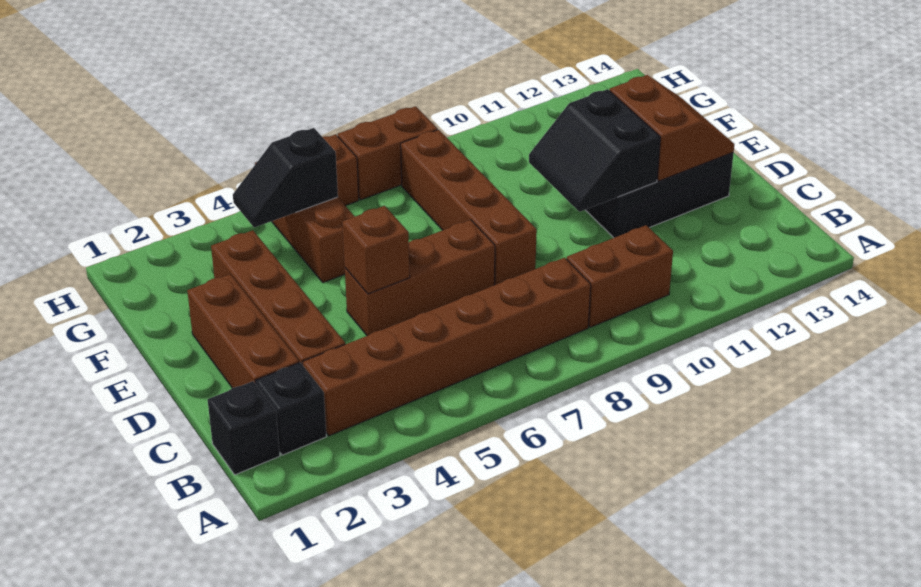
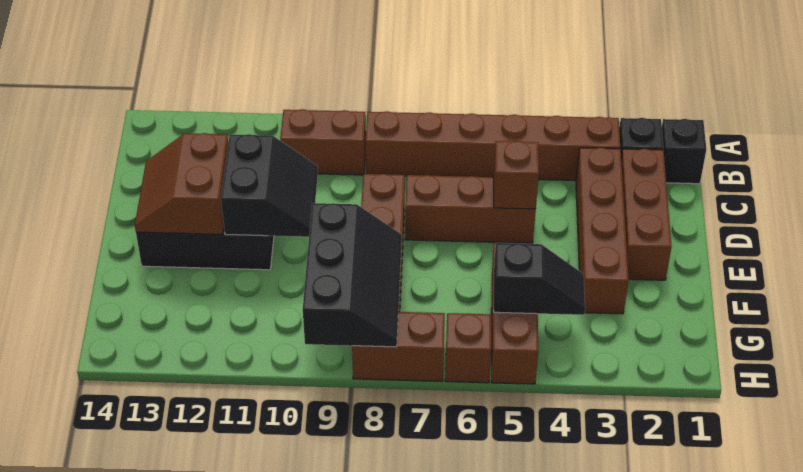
none -> black 2x3 slope [303,203,402,347]

